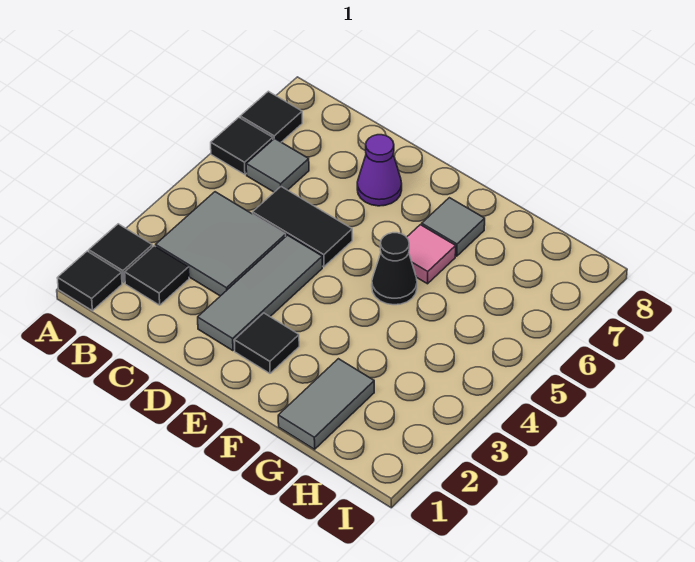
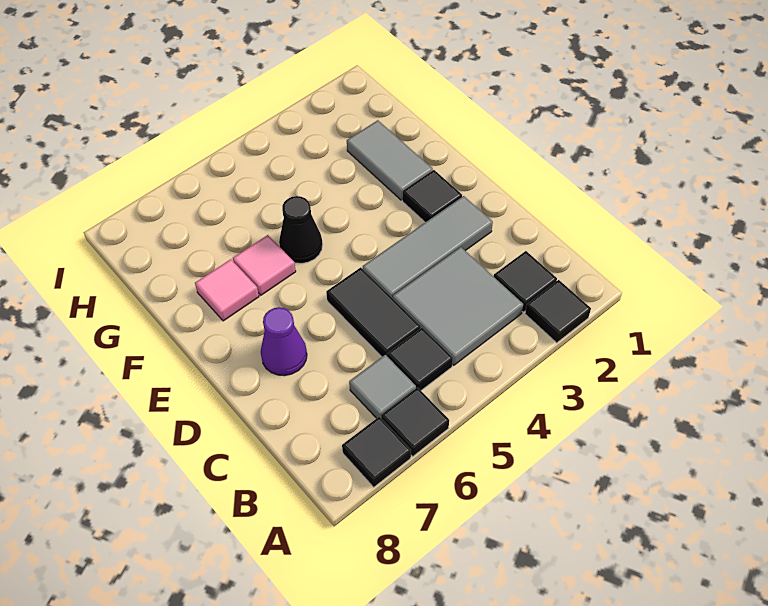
black 1x1 tile [57,251,122,311] -> black 1x1 tile moved to [387,328,453,390]
grey 1x1 tile [422,198,485,256] -> pink 1x1 tile [195,259,259,321]
grey 1x2 tile [278,359,374,449] -> grey 1x2 tile turned to [347,120,433,200]

